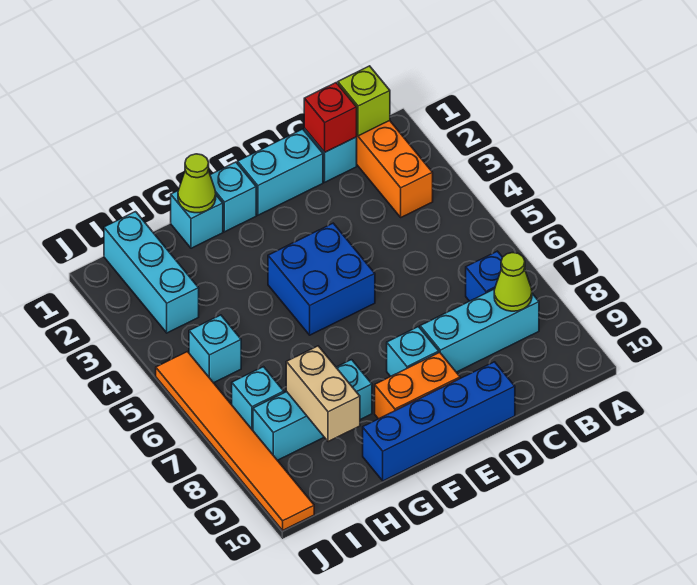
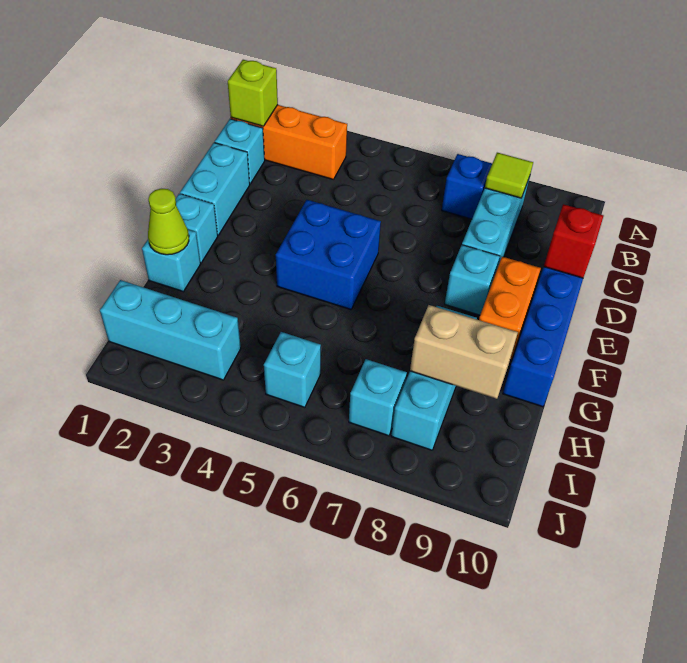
lime 1x1 cone [494,253,532,311] -> lime 1x1 tile [485,153,533,198]
red 1x1 brick [304,83,357,152] -> red 1x1 brick moved to [544,204,603,278]
orange 1x6 tile [156,352,314,530] -> none

